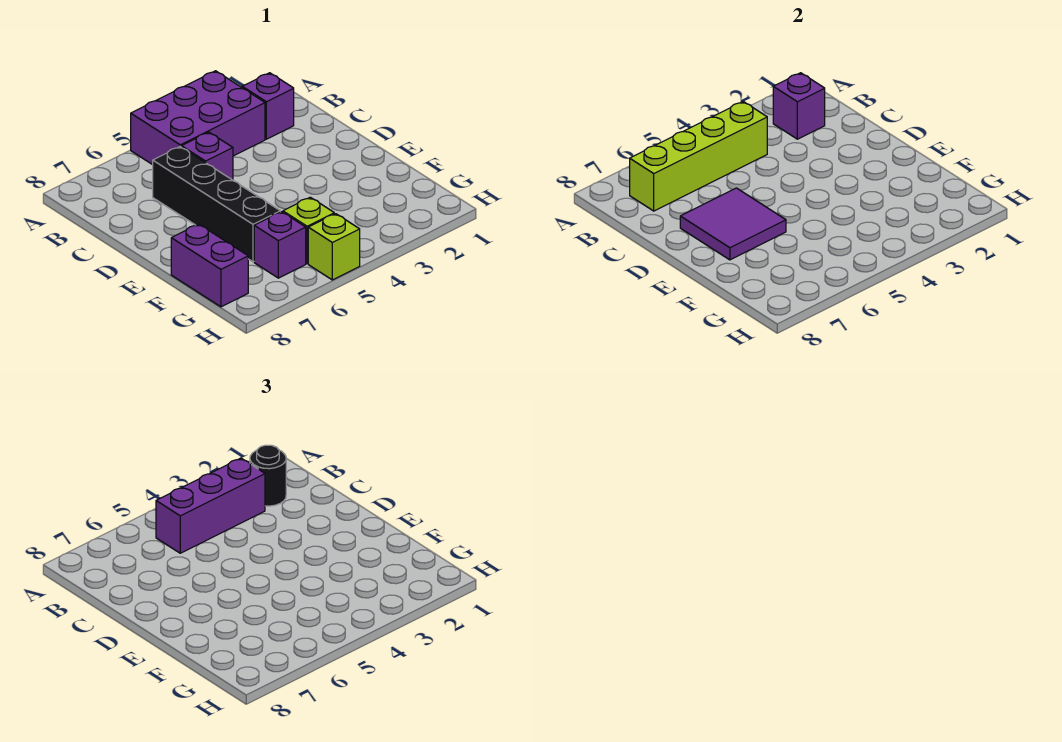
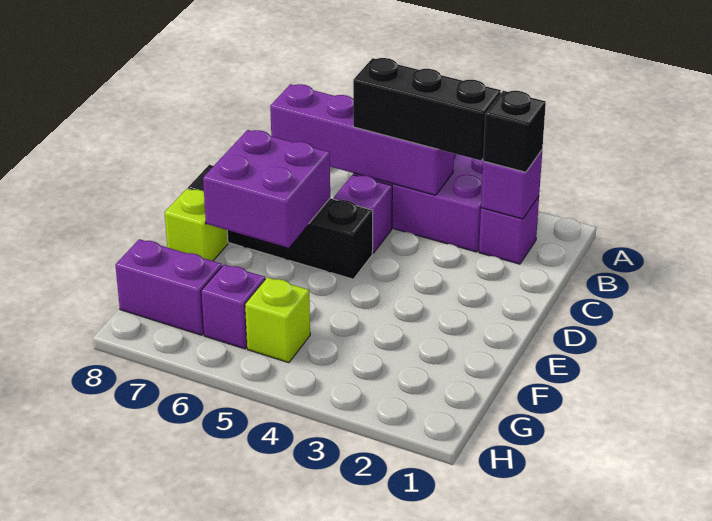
black 1x1 round brick [250,445,286,506] -> black 1x1 brick [483,91,546,172]
purple 1x3 brick [156,458,265,553] -> black 1x3 brick [353,58,501,160]
lime 1x4 brick [630,102,767,211] -> purple 1x4 brick [270,84,454,195]
black 1x4 brick [153,147,280,262] -> black 1x4 brick turned to [188,165,373,279]
purple 2x2 tile [680,188,786,260] -> purple 2x2 brick [203,130,330,248]
purple 1x2 brick [171,224,248,307] -> purple 1x2 brick turned to [115,239,222,335]
lime 1x1 brick [308,214,360,280] -> lime 1x1 brick moved to [165,189,228,261]

